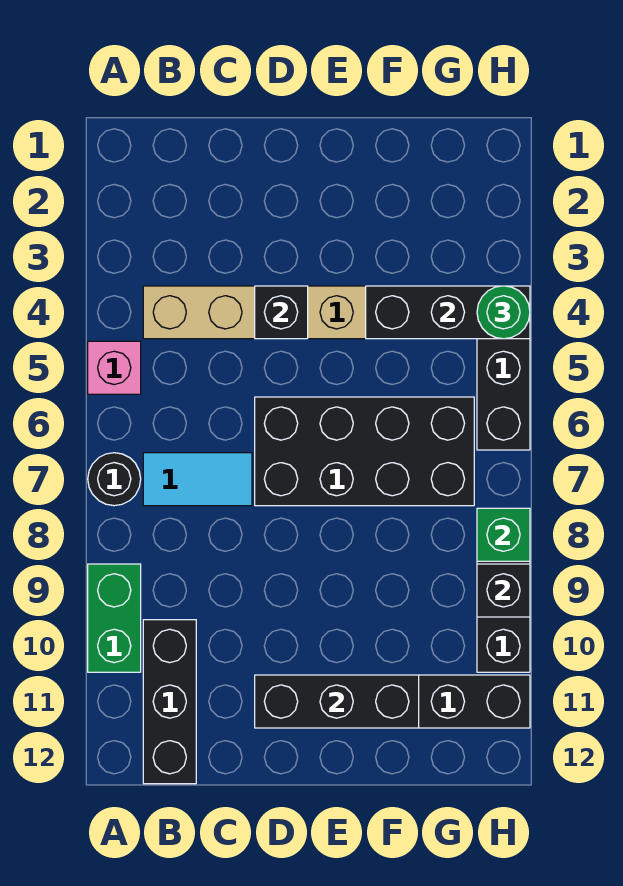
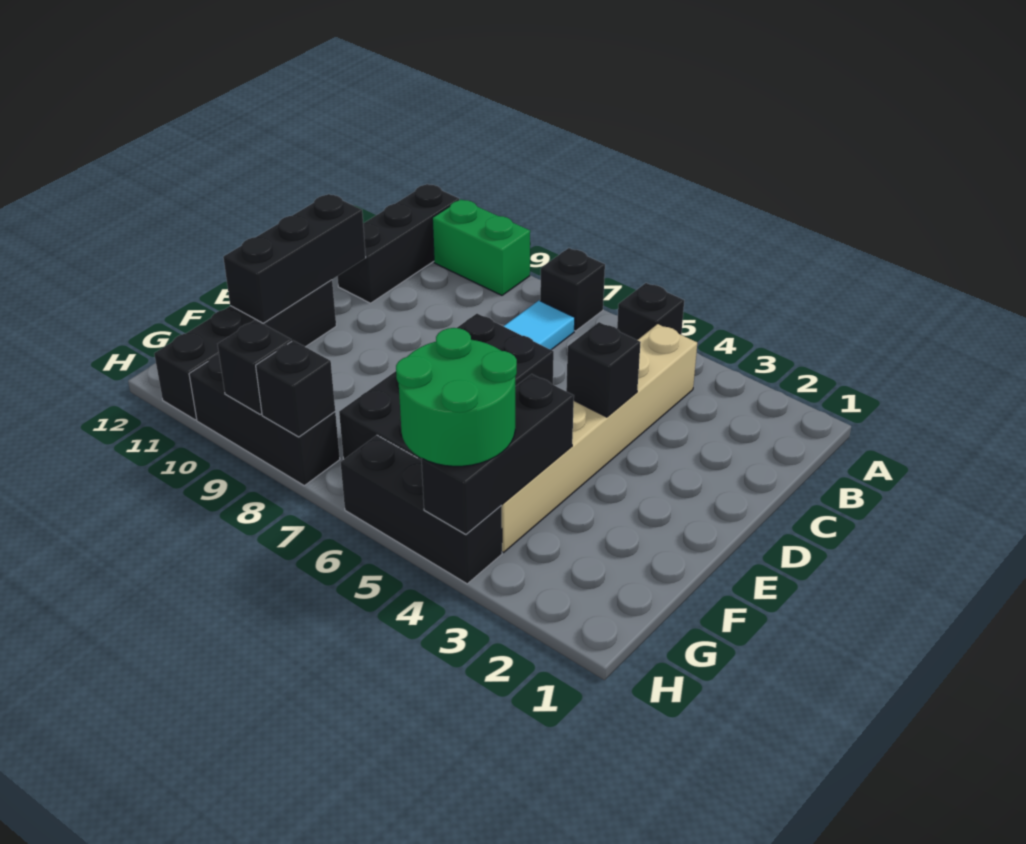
pink 1x1 brick [88,341,141,394] -> black 1x1 brick [617,283,684,340]
black 1x1 round brick [88,453,141,506] -> black 1x1 brick [540,248,605,331]
black 1x3 brick [143,620,196,784] -> black 1x3 brick turned to [338,184,459,303]
green 1x1 round brick [477,286,530,339] -> green 2x2 round brick [396,328,517,466]
green 1x1 brick [477,508,530,561] -> black 1x1 brick [256,341,335,437]

